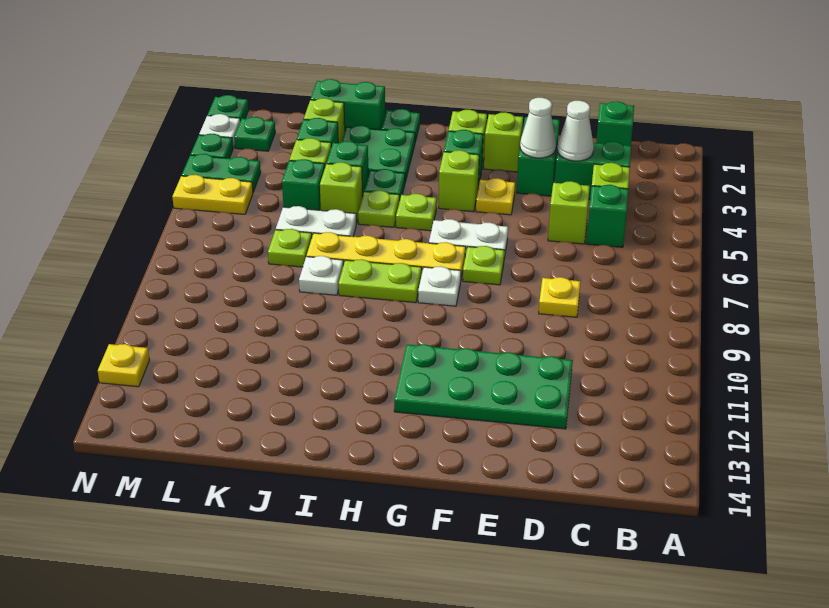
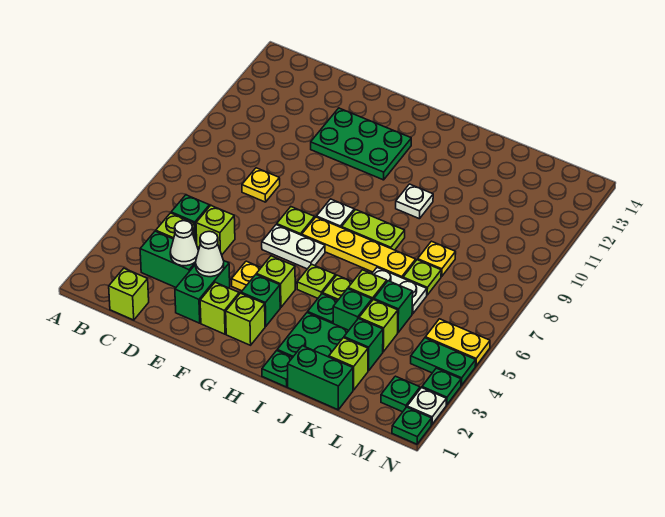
green 1x1 brick [596,101,634,146] -> lime 1x1 brick [109,268,149,320]
green 2x4 plate [394,344,573,429] -> green 2x3 plate [311,108,411,180]
white 1x1 plate [299,256,343,295] -> white 1x1 plate moved to [396,184,433,219]
yellow 1x1 plate [98,344,149,387] -> yellow 1x1 plate moved to [418,241,456,276]

